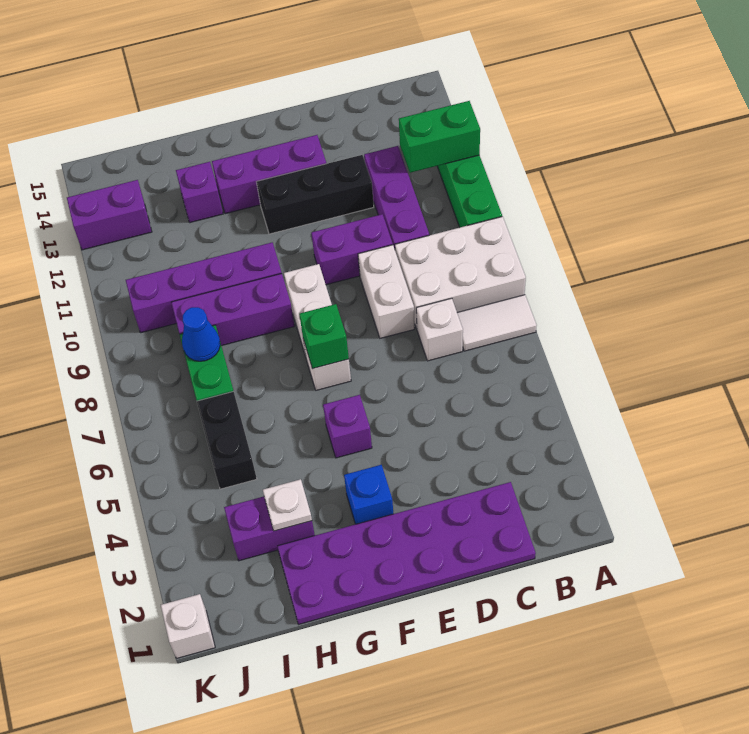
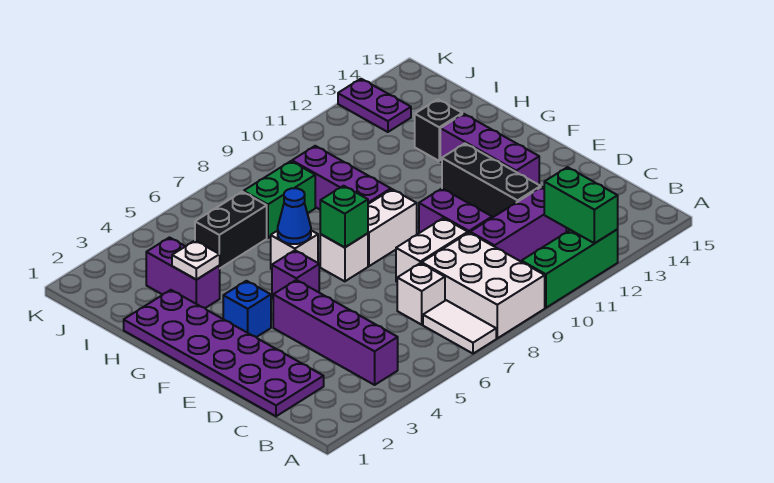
purple 1x4 brick [126,243,282,333] -> purple 1x4 brick moved to [273,280,398,385]
purple 1x1 brick [176,162,223,223] -> black 1x1 brick [415,99,462,161]
blue 1x1 cone [182,307,220,361] -> blue 1x1 cone moved to [278,188,311,244]
purple 1x2 brick [67,180,152,250] -> purple 1x2 plate [338,79,411,132]
white 1x1 brick [161,594,215,658] -> white 1x1 brick moved to [271,230,318,269]

